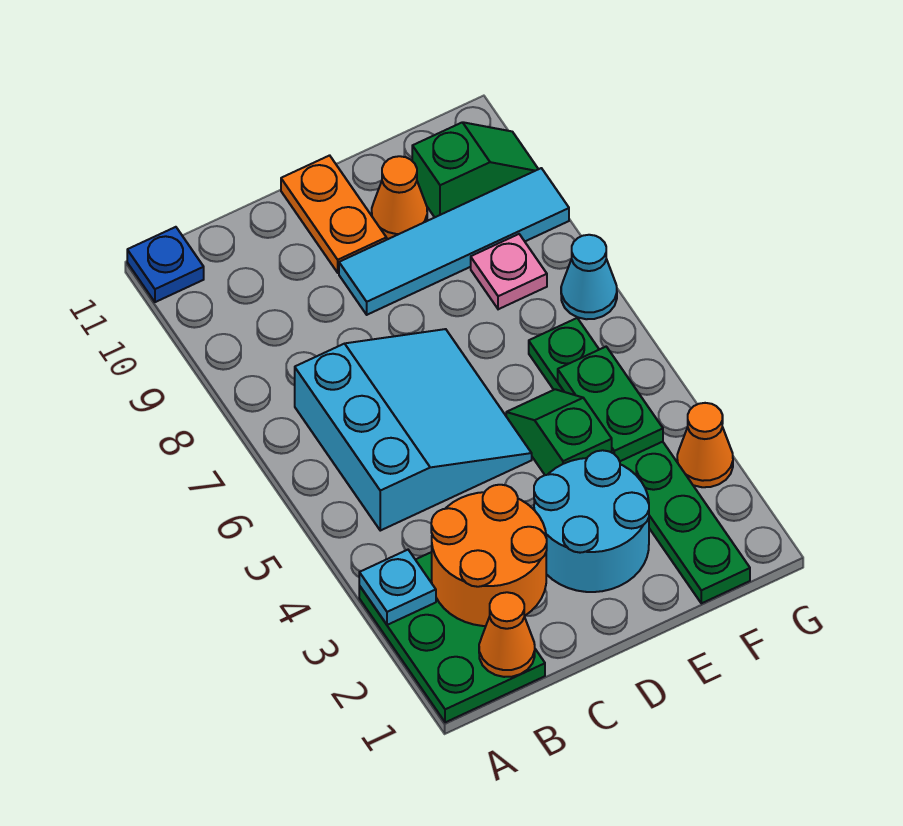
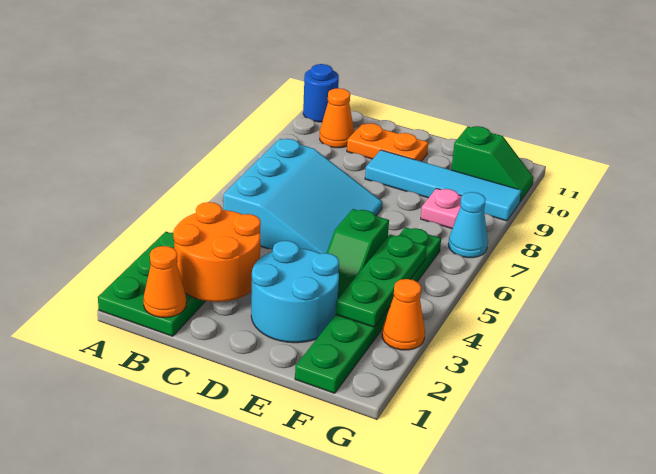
cyan 1x1 plate [359,550,436,625] -> none
blue 1x1 plate [127,227,204,302] -> blue 1x1 round brick [303,64,339,122]
orange 1x2 plate [281,155,386,273] -> orange 1x2 plate turned to [347,123,428,161]
green 1x2 slope [506,389,612,475] -> green 1x2 slope turned to [327,209,389,298]
orange 1x1 cone [372,156,427,239] -> orange 1x1 cone moved to [320,88,354,148]
green 1x2 plate [558,347,663,461] -> green 1x3 plate [336,235,427,327]

